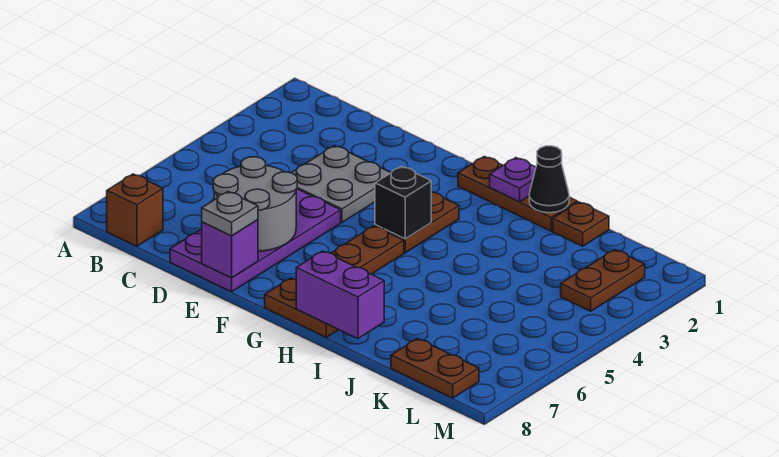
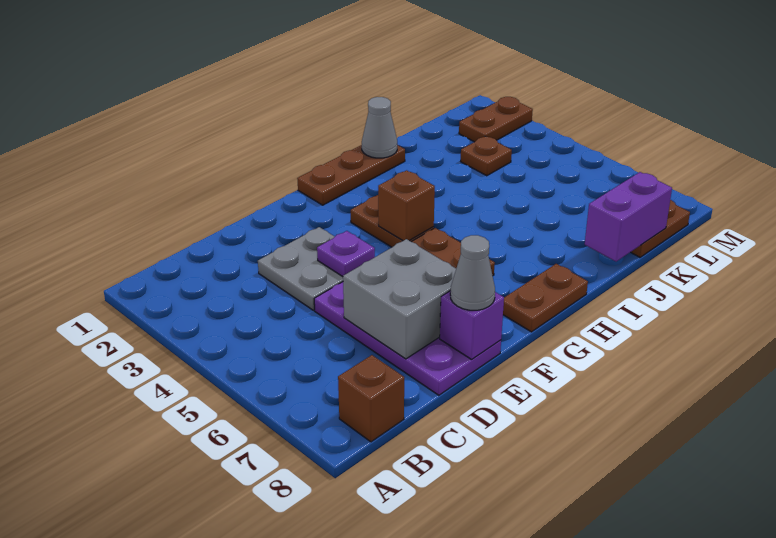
grey 2x2 round brick [213,157,297,251] -> grey 2x2 brick [343,239,456,359]
grey 1x1 plate [202,192,258,236] -> grey 1x1 cone [450,235,495,310]
black 1x1 brick [375,166,431,239] -> brown 1x1 brick [378,170,435,241]
purple 1x1 plate [490,158,536,202] -> purple 1x1 plate moved to [317,231,375,277]
purple 1x2 brick [296,251,384,339] -> purple 1x2 brick moved to [585,172,672,261]
black 1x1 cone [529,146,569,213] -> grey 1x1 cone [362,97,397,158]
brown 1x1 plate [553,202,609,246] -> brown 1x1 plate moved to [461,136,512,176]
brown 1x2 plate [561,250,645,311] -> brown 1x2 plate turned to [459,97,533,142]

